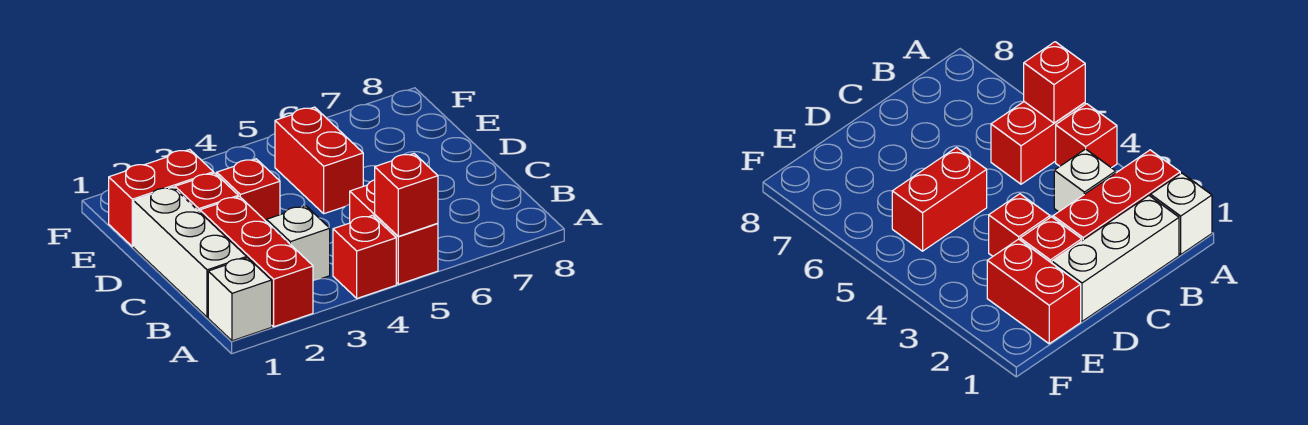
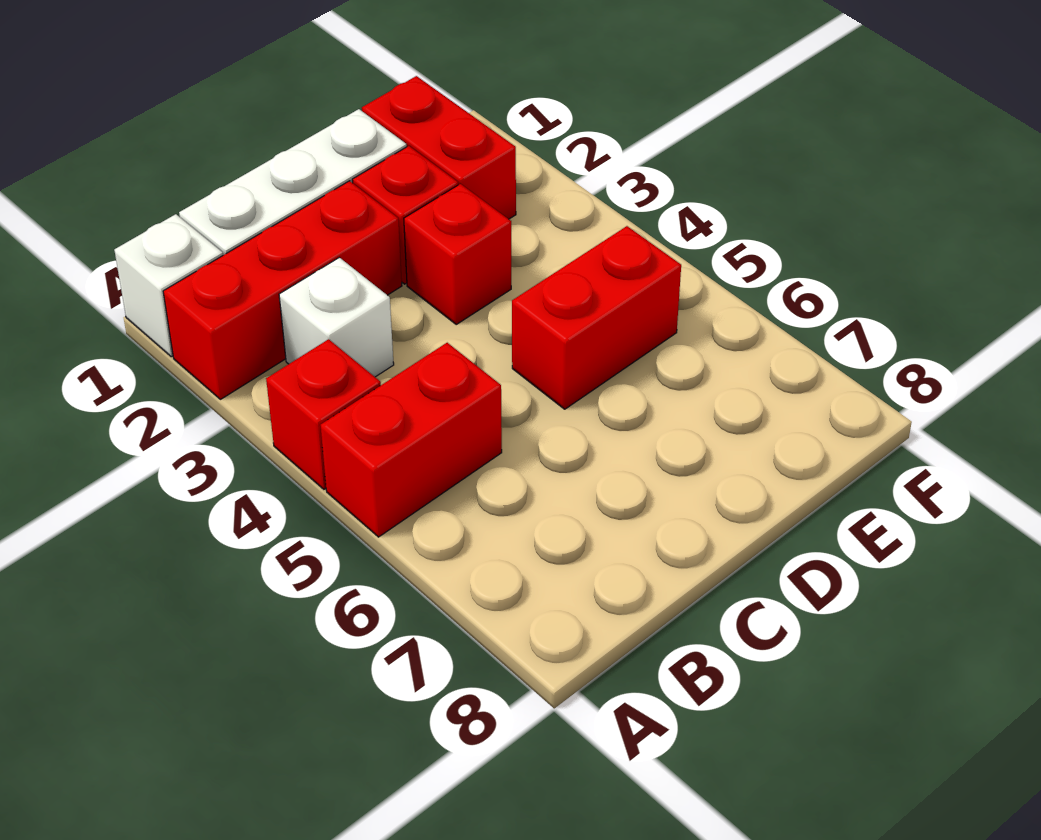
red 1x1 brick [375,154,438,236] -> none

